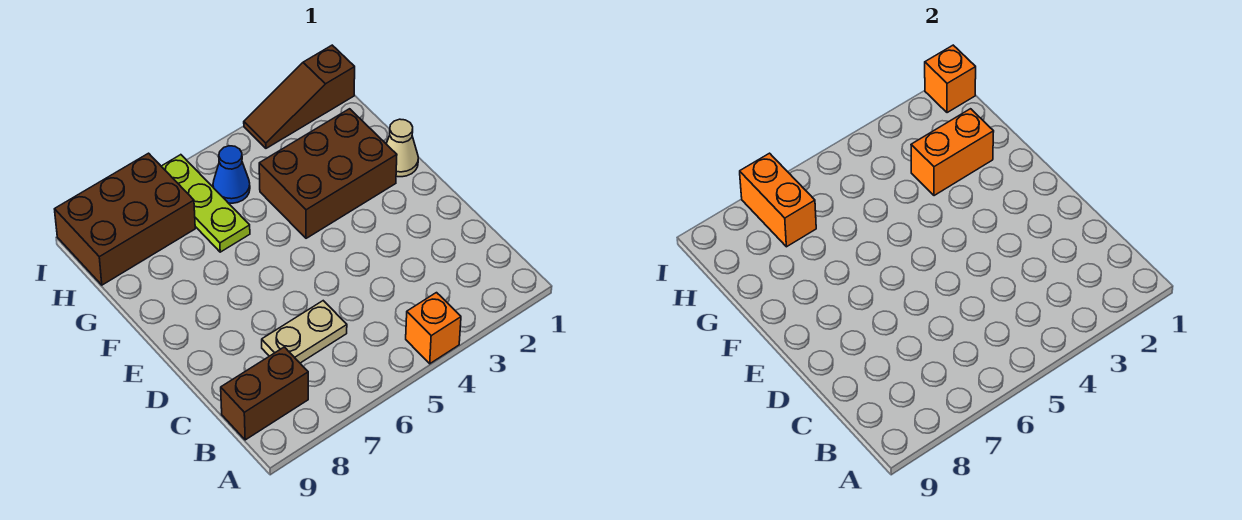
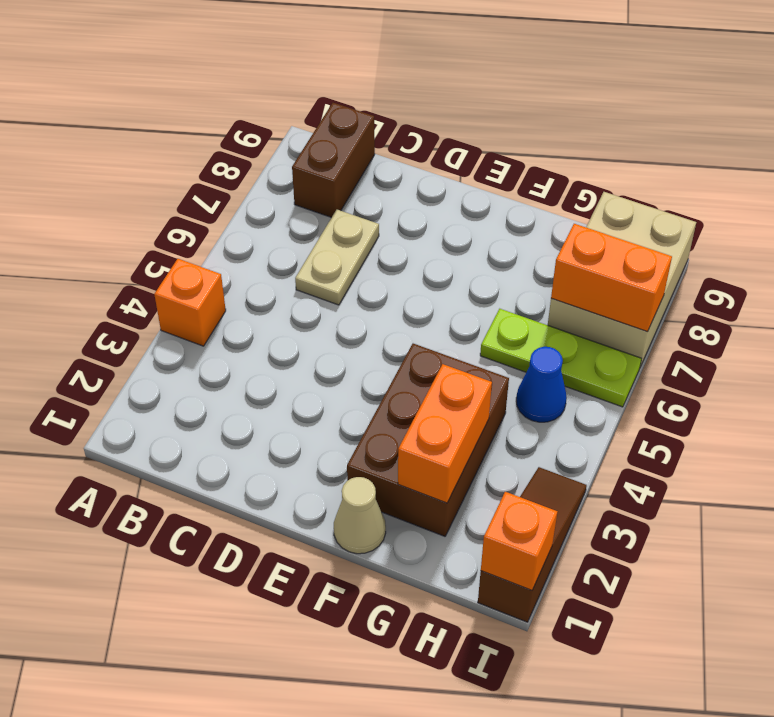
brown 2x3 brick [55,153,195,285] -> tan 2x3 brick [548,192,696,367]

